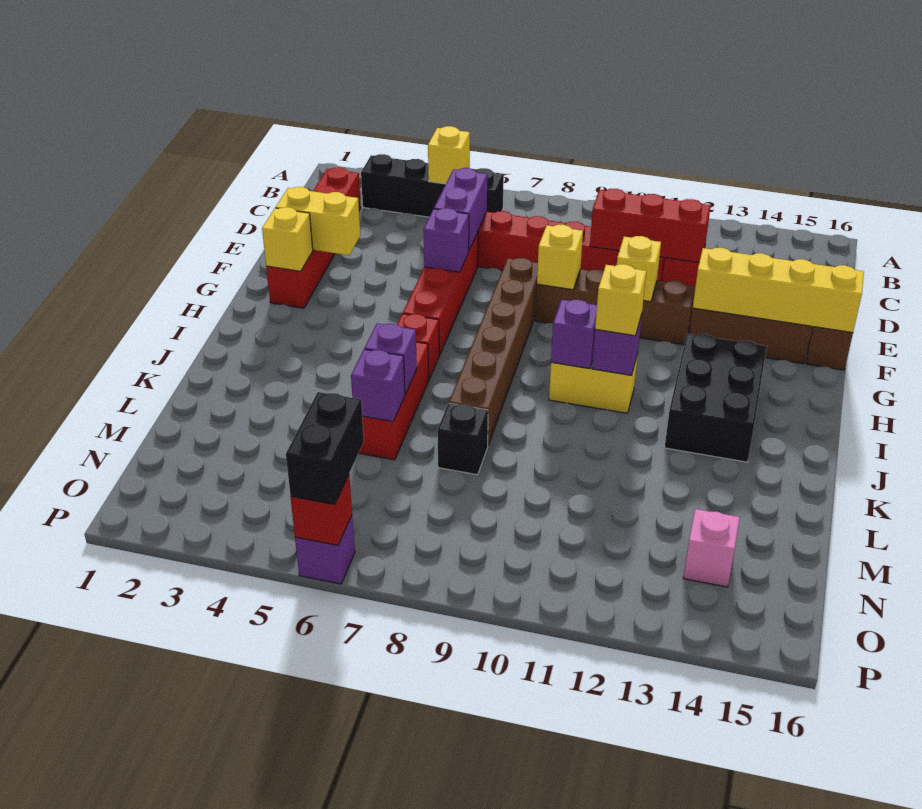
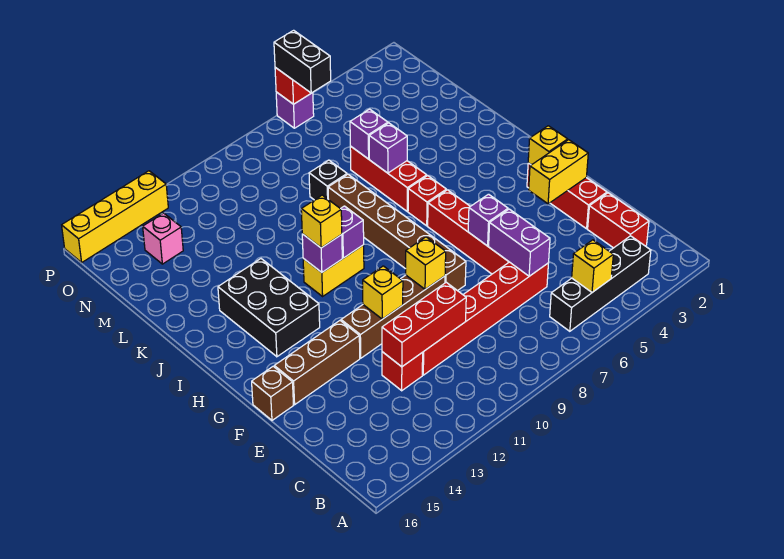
yellow 1x4 brick [693,248,864,333] -> yellow 1x4 brick moved to [62,171,168,262]

